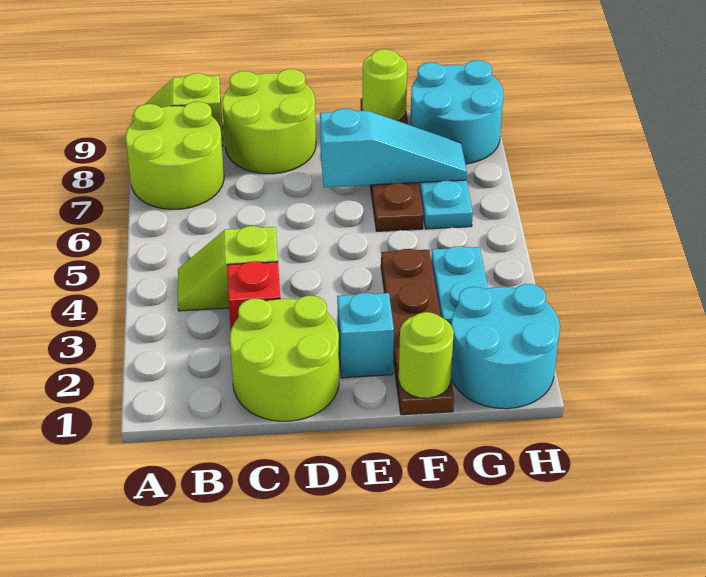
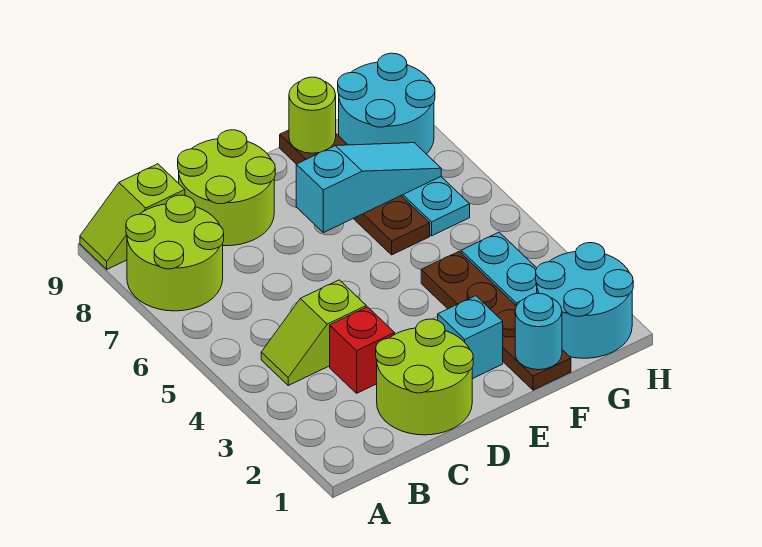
lime 1x1 round brick [399,312,454,398] -> cyan 1x1 round brick [515,293,562,370]

